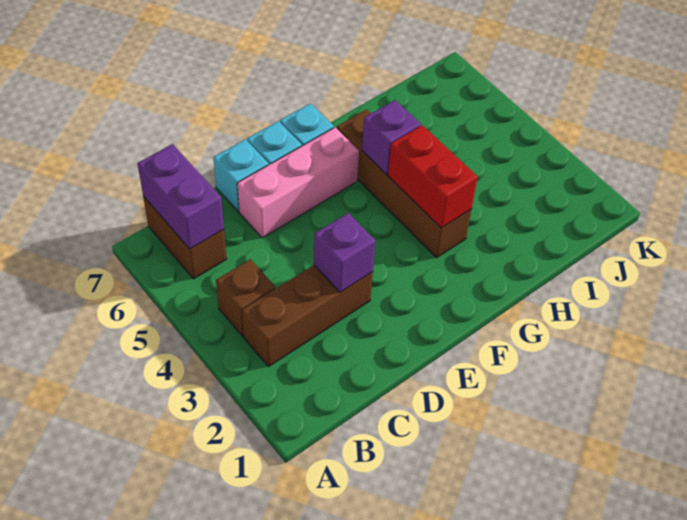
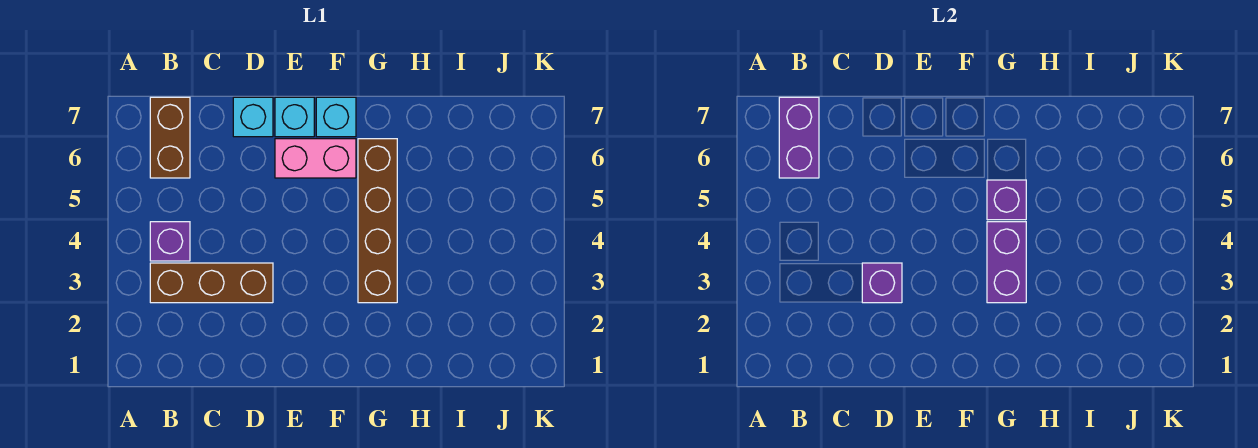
brown 1x1 brick [216,259,275,336] -> purple 1x1 brick [150,222,190,261]
pink 1x3 brick [237,127,359,238] -> pink 1x2 brick [275,139,356,178]
red 1x2 brick [388,125,478,228] -> purple 1x2 brick [987,222,1026,303]

